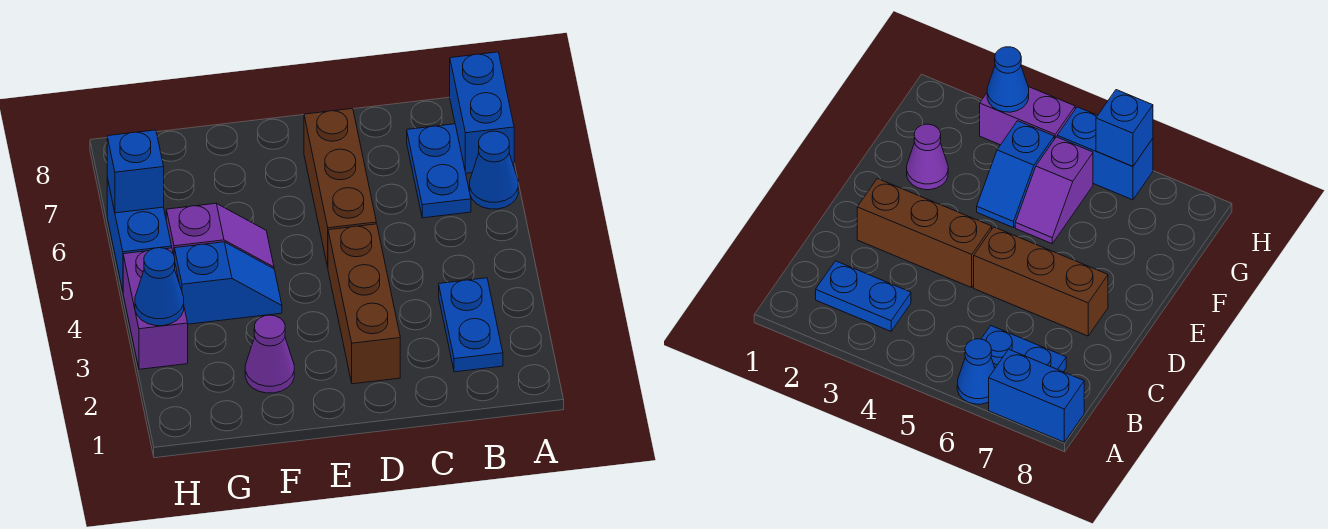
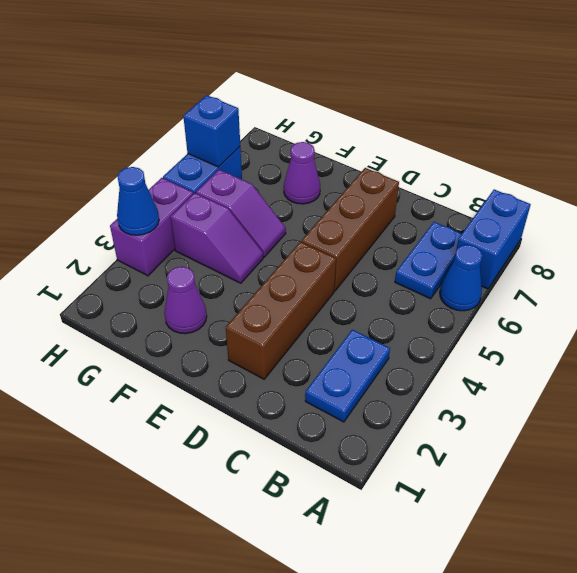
blue 1x2 slope [174,242,282,324] -> purple 1x2 slope [171,193,263,283]
none -> purple 1x1 cone [284,142,320,204]

